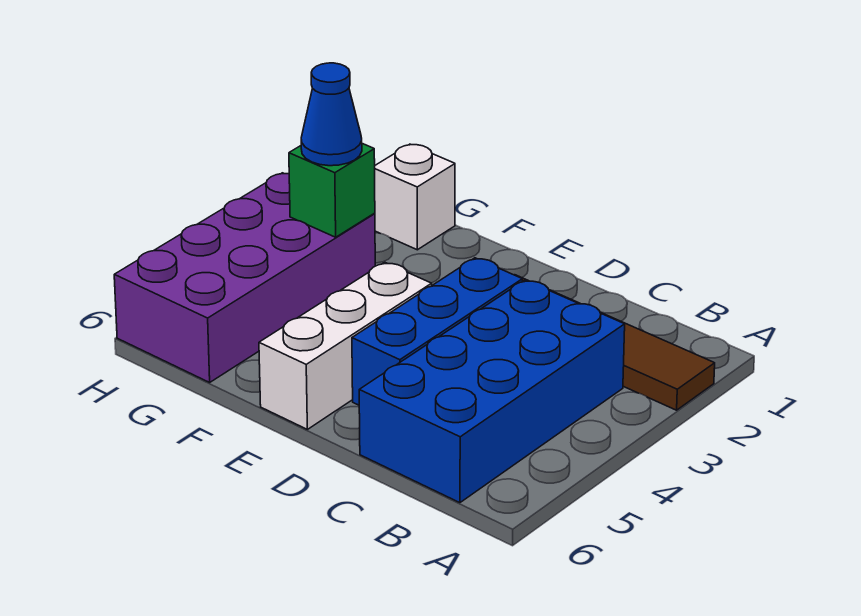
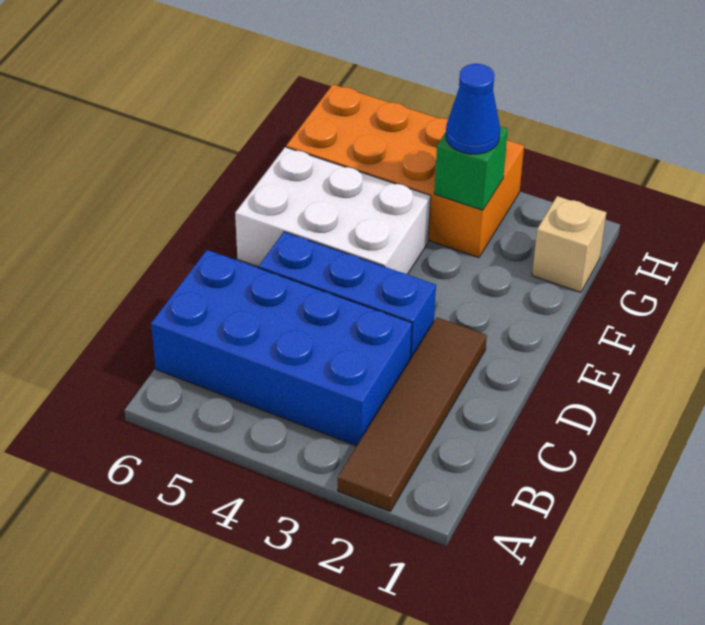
white 1x3 brick [259,262,432,429] -> white 2x3 brick [235,147,431,274]
white 1x1 brick [375,144,455,250] -> tan 1x1 brick [532,196,606,292]
purple 2x4 brick [114,173,375,382] -> orange 2x4 brick [286,84,524,258]

